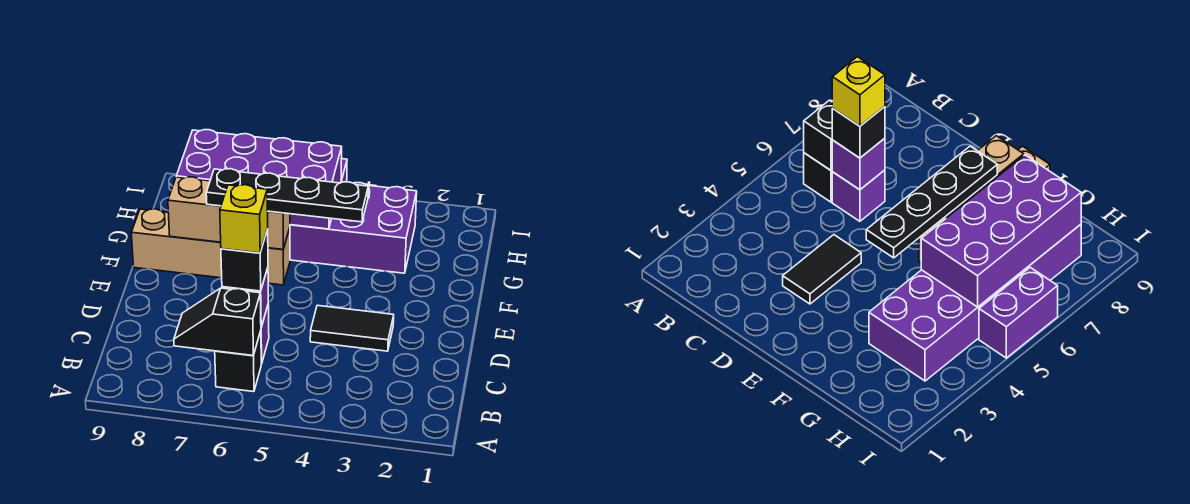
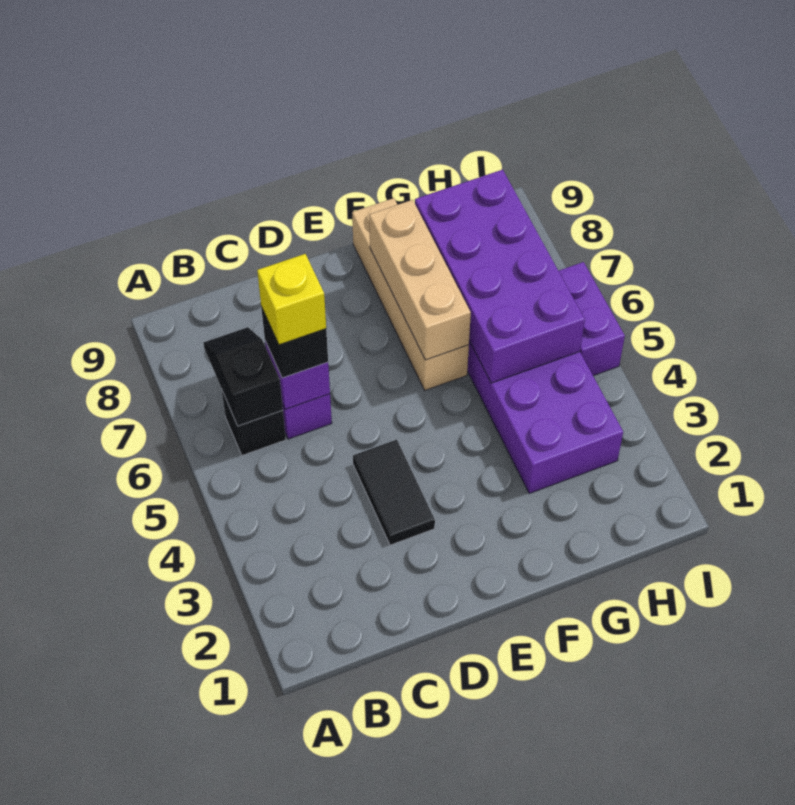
black 1x4 plate [206,169,368,222] -> none

